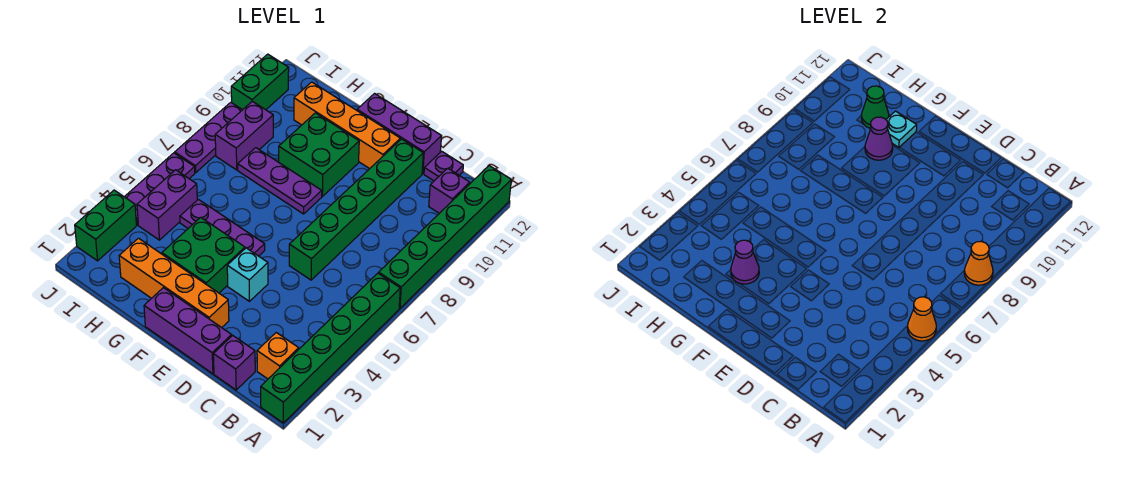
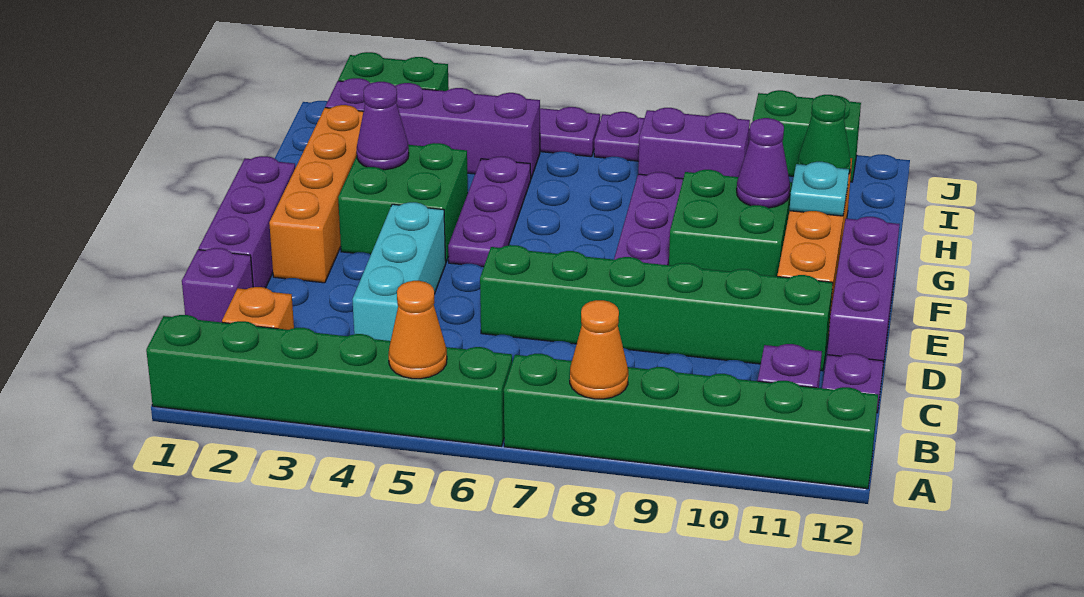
cyan 1x1 brick [227,248,268,301] -> cyan 1x3 brick [352,202,446,341]
purple 1x2 brick [137,170,197,240] -> purple 1x4 brick [325,78,540,178]

